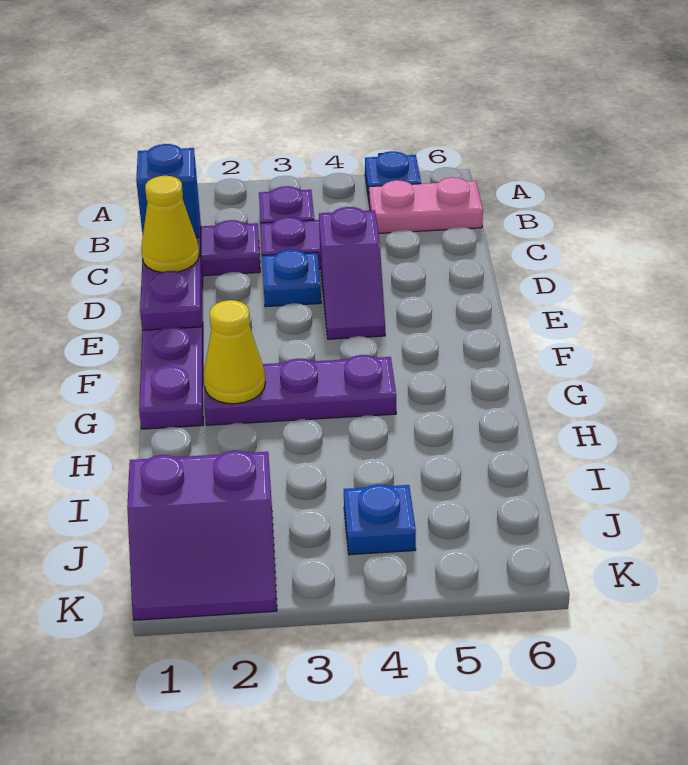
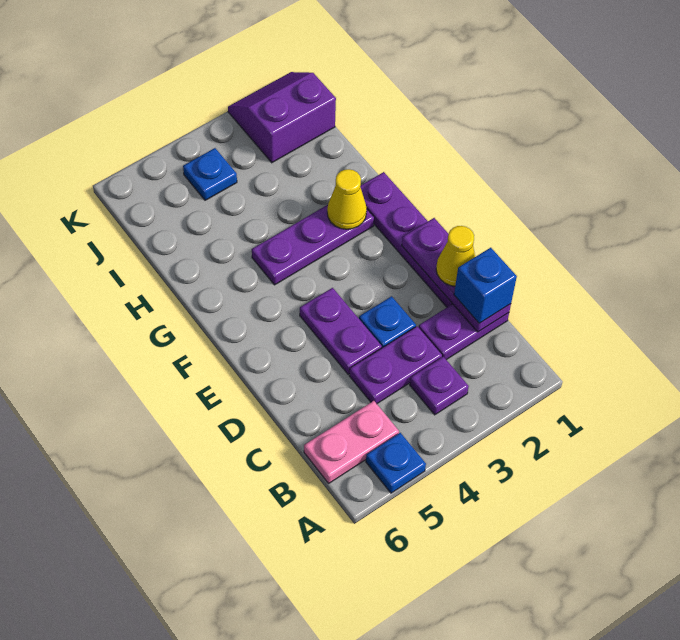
purple 1x2 slope [319,207,385,339] -> purple 1x2 plate [300,288,382,374]

